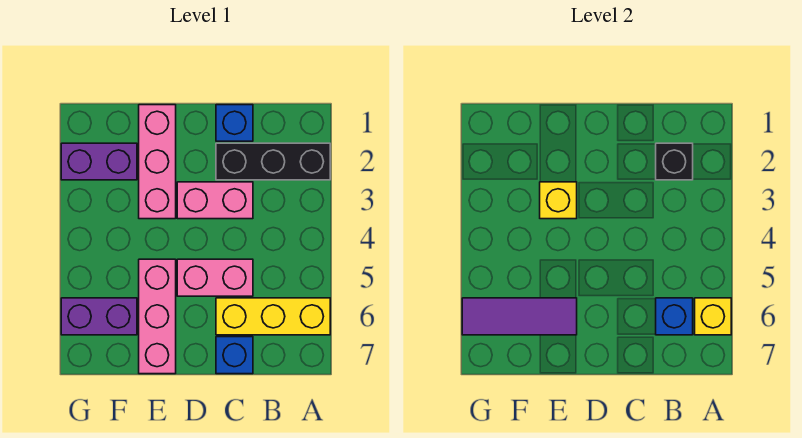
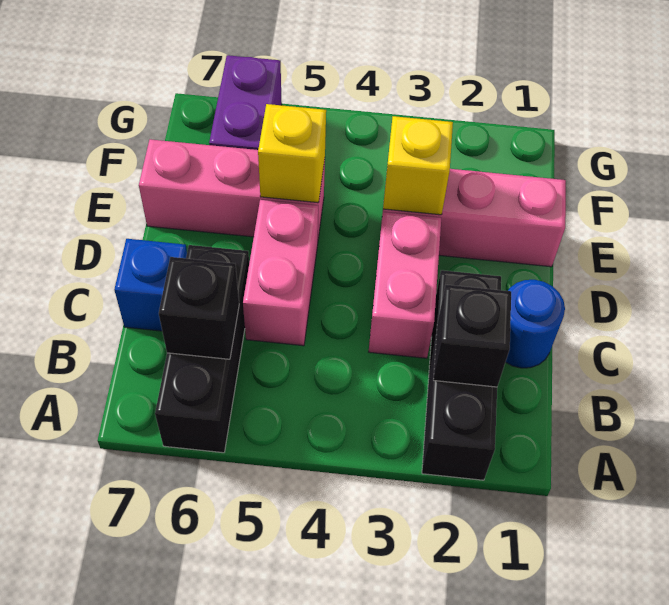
yellow 1x3 brick [216,298,330,335] -> black 1x3 brick [155,245,249,453]
yellow 1x1 brick [695,298,731,335] -> yellow 1x1 brick moved to [258,104,326,203]
blue 1x1 brick [656,298,693,335] -> black 1x1 brick [159,257,239,359]
blue 1x1 brick [216,105,253,141] -> blue 1x1 round brick [506,280,565,368]
purple 1x3 tile [462,298,577,335] -> none
purple 1x2 brick [61,143,137,180] -> none

